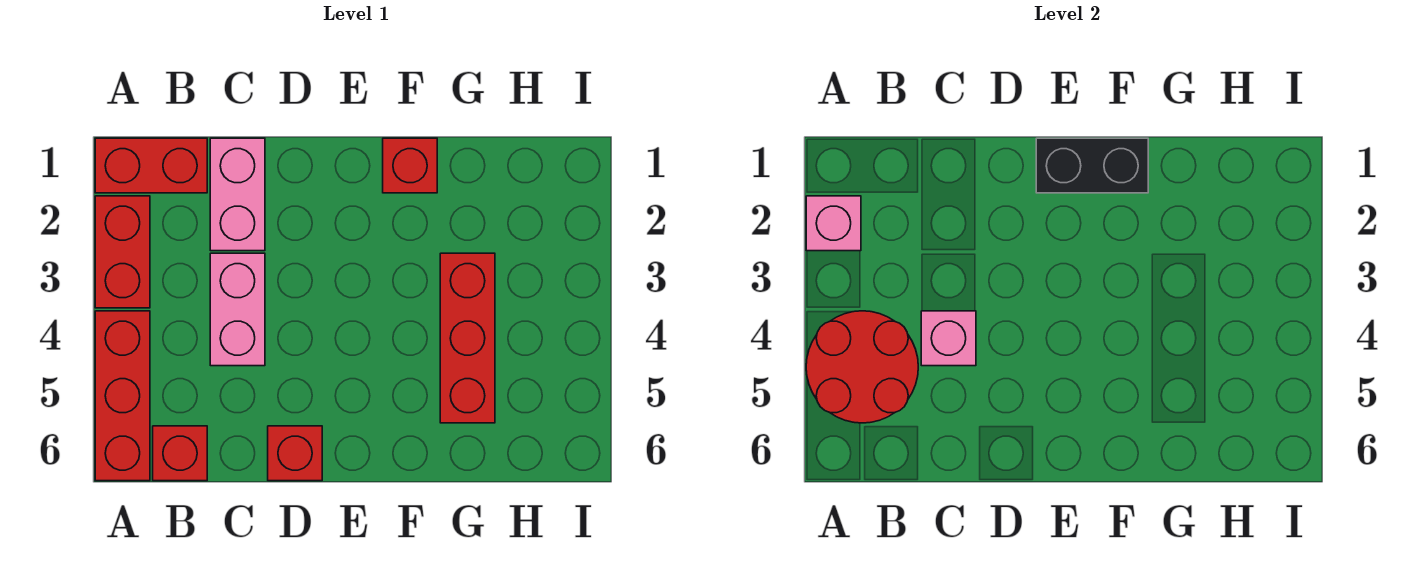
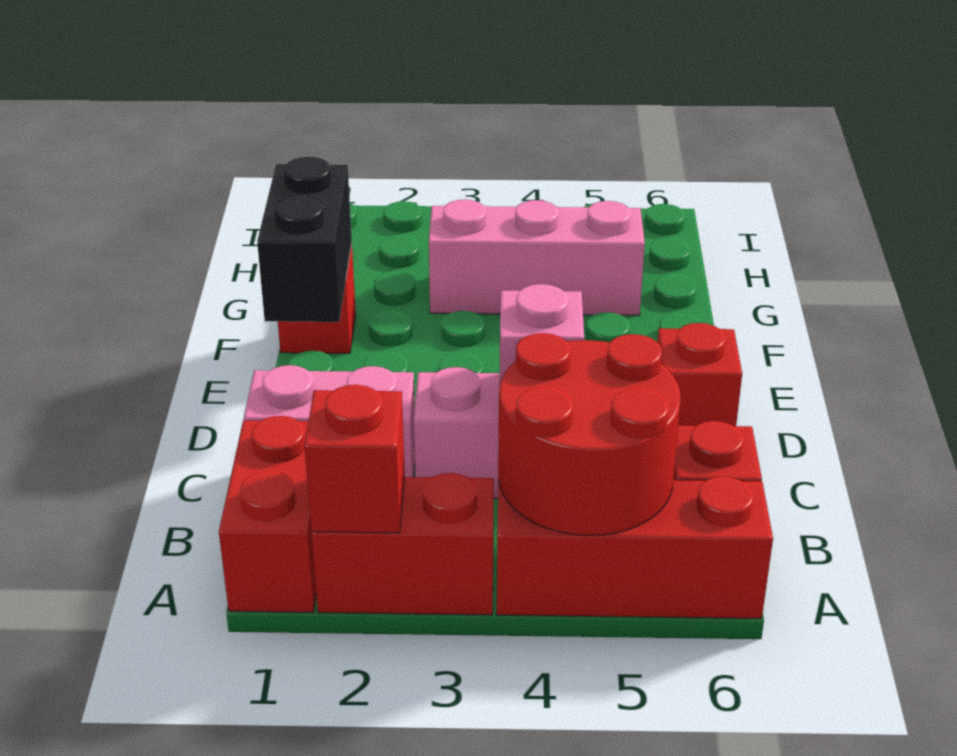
pink 1x1 brick [806,196,861,251] -> red 1x1 brick [305,385,405,533]
red 1x3 brick [440,253,495,423] -> pink 1x3 brick [429,199,645,315]

